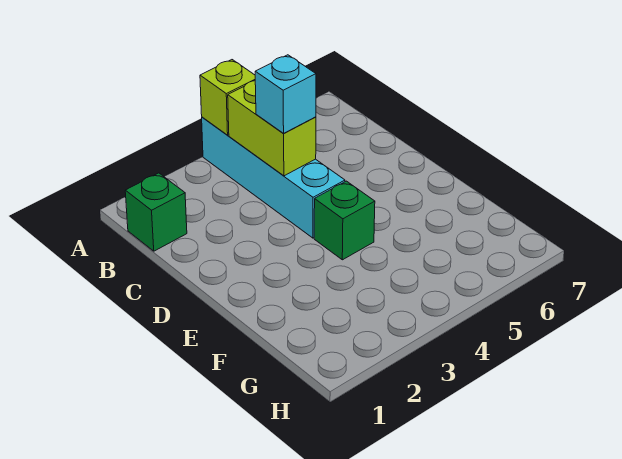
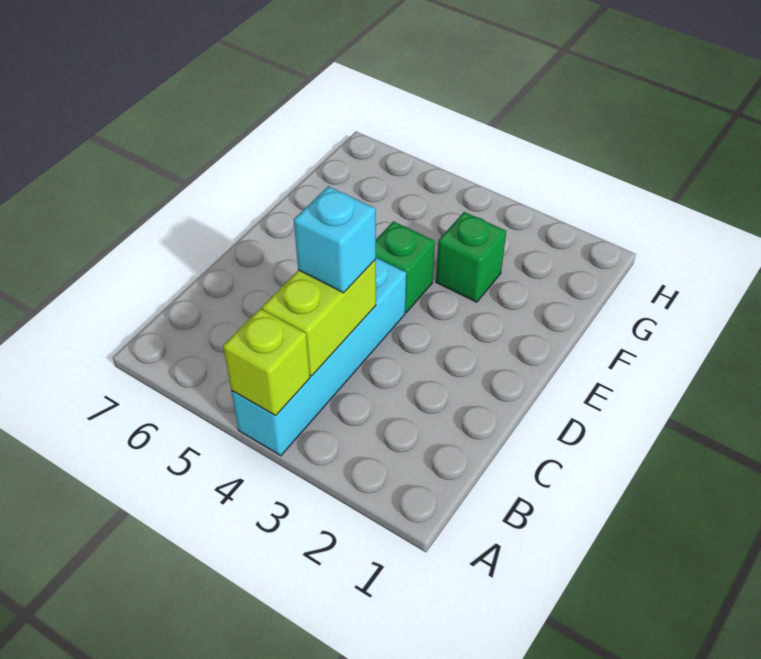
green 1x1 brick [125,173,187,251] -> green 1x1 brick moved to [436,212,506,302]

